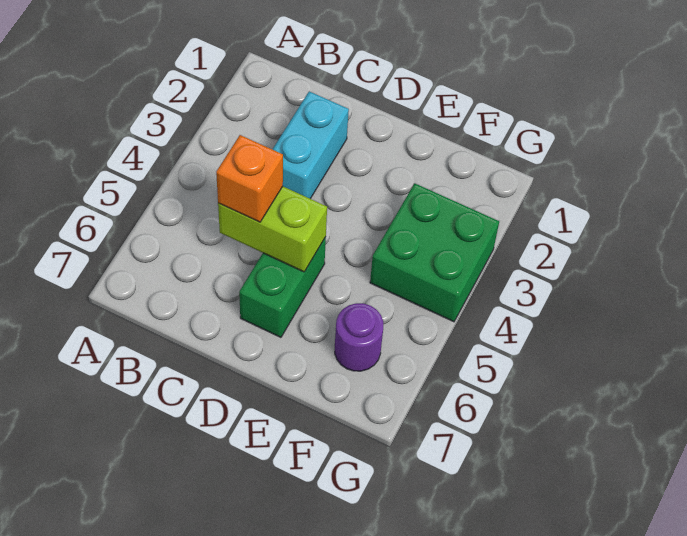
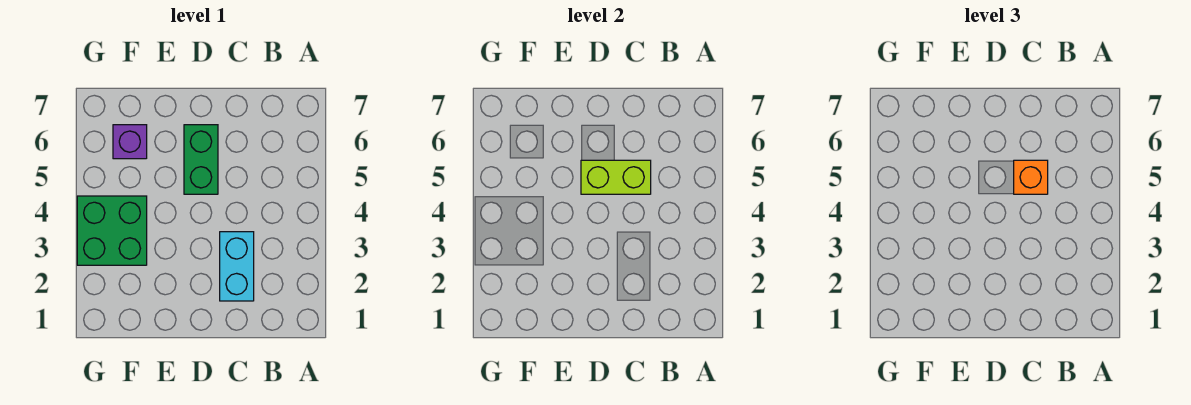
purple 1x1 round brick [335,303,383,371] -> purple 1x1 brick [113,125,147,159]

